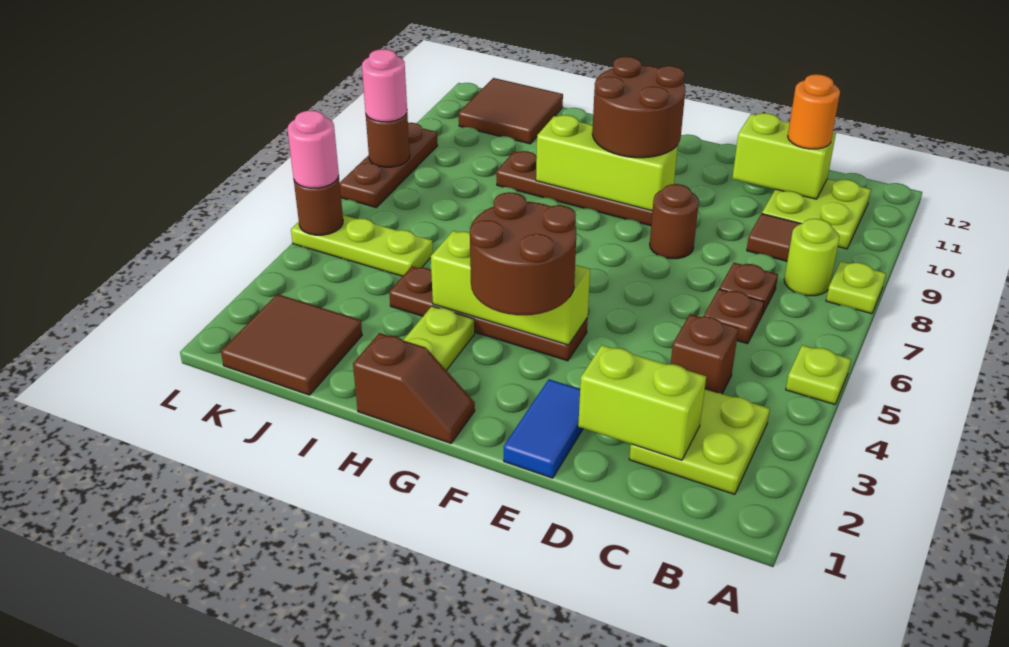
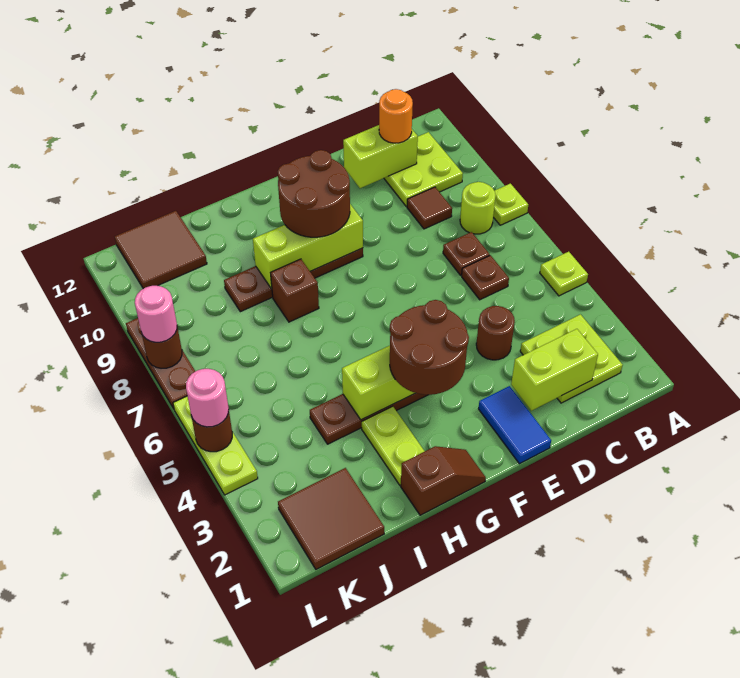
brown 1x1 brick [671,314,739,394] -> brown 1x1 brick moved to [271,259,319,322]
brown 1x1 round brick [650,184,699,259] -> brown 1x1 round brick moved to [476,306,515,360]
lime 1x3 plate [291,215,433,276] -> lime 1x3 plate turned to [173,396,258,495]

